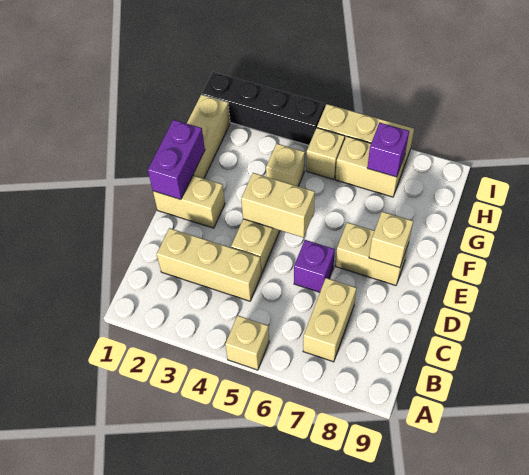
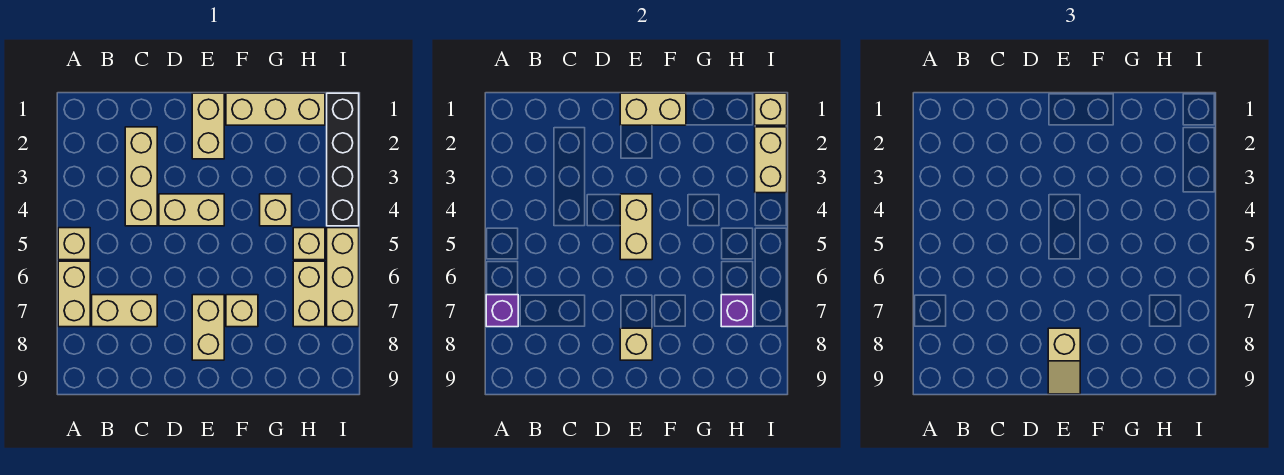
none -> tan 1x2 brick [58,261,90,327]
purple 1x1 brick [294,240,335,292] -> purple 1x1 brick moved to [486,295,518,327]
purple 1x2 brick [148,120,205,199] -> tan 1x2 brick [620,93,686,125]
none -> tan 1x2 slope [1048,328,1080,394]
none -> tan 1x1 brick [226,295,258,327]
none -> tan 1x1 brick [755,93,787,125]
none -> tan 1x2 brick [755,127,787,193]

